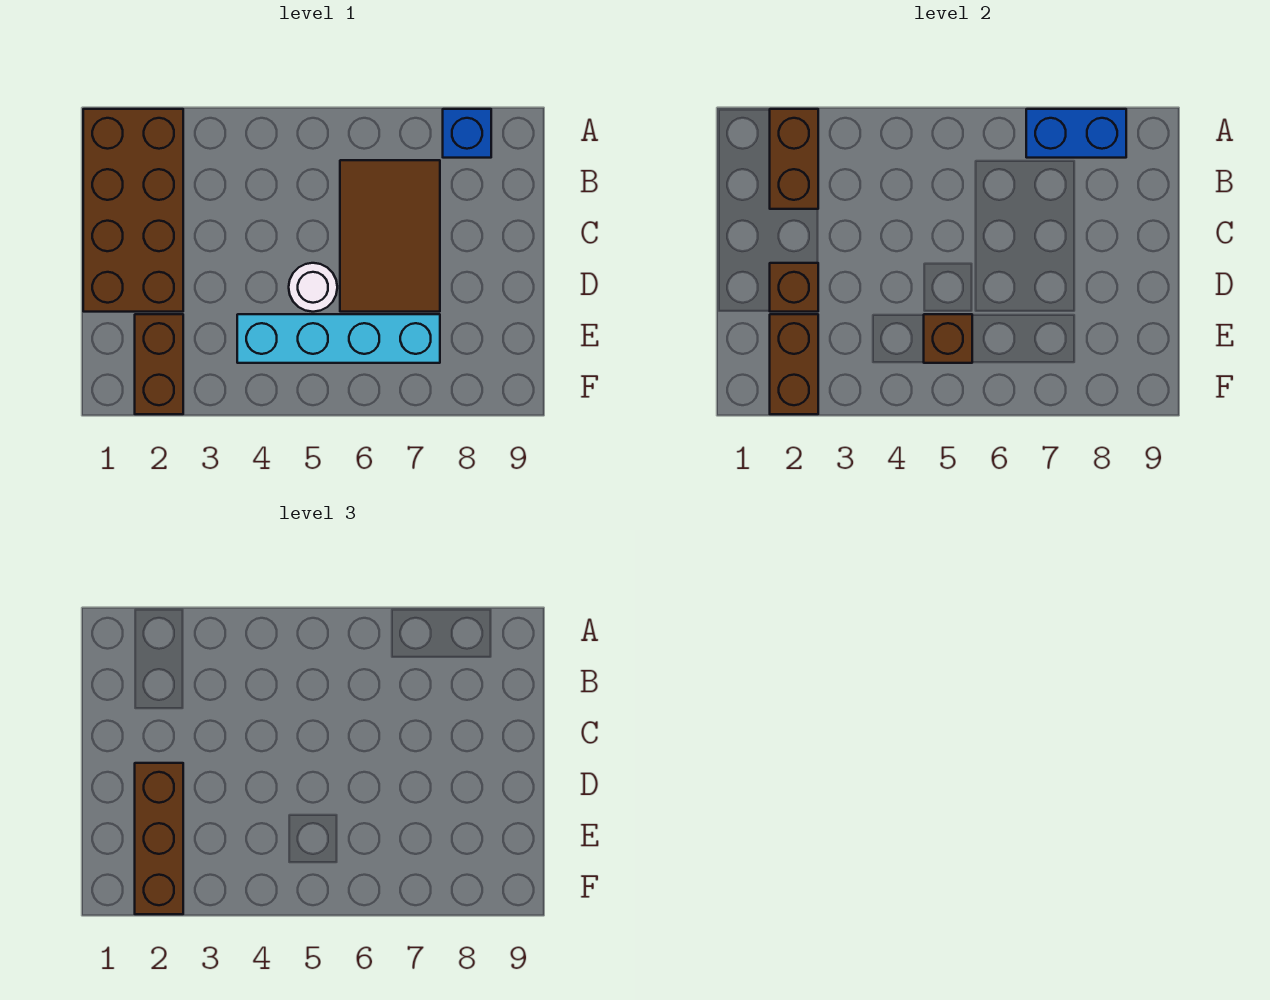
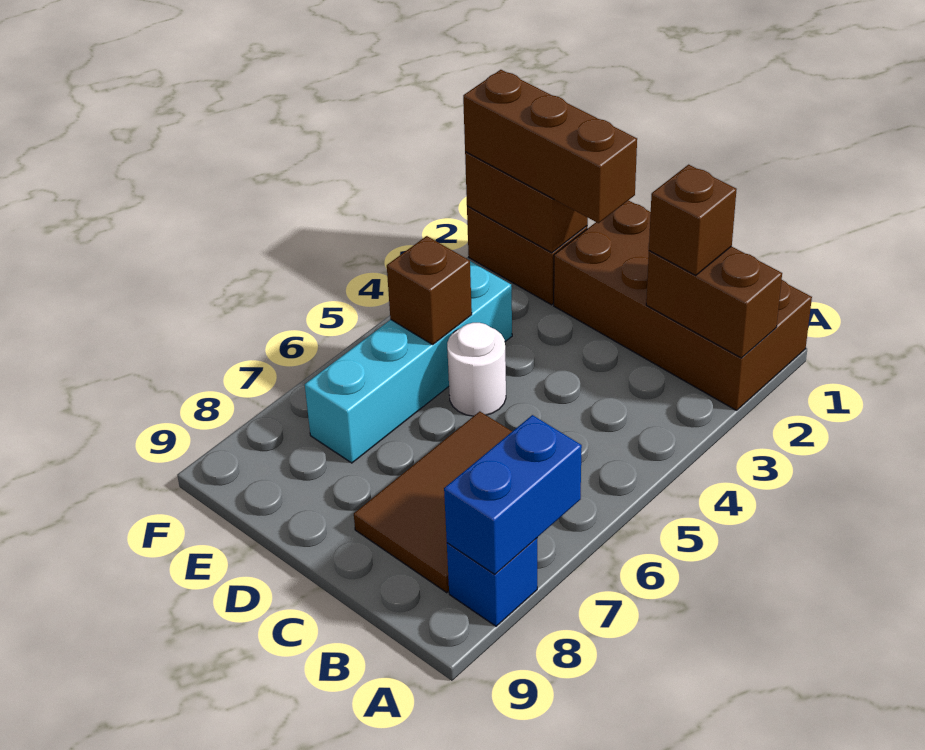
brown 2x3 tile [340,160,440,312] -> brown 2x3 tile turned to [354,411,512,593]
brown 1x1 brick [770,263,818,312] -> brown 1x1 brick moved to [649,165,737,276]

